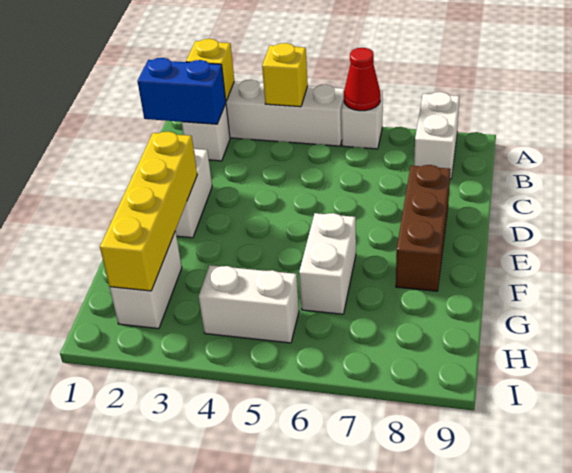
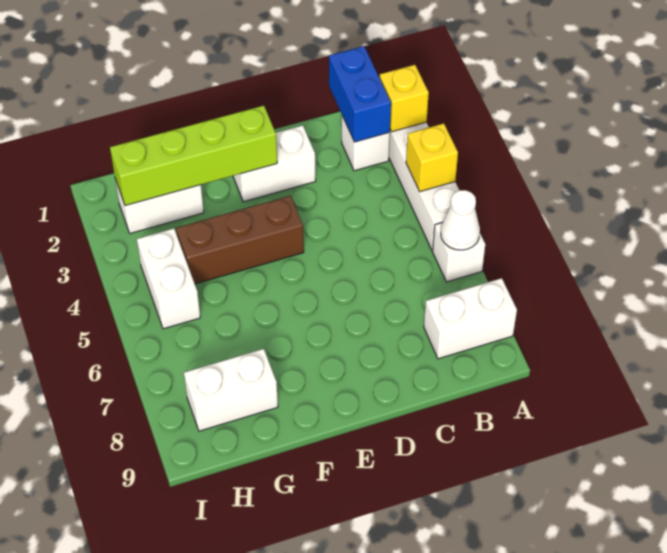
red 1x1 cone [344,48,380,111] -> white 1x1 cone [441,190,480,250]
brown 1x3 brick [396,165,451,291] -> brown 1x3 brick moved to [176,196,304,284]
yellow 1x4 brick [100,131,197,291] -> lime 1x4 brick [110,106,277,206]
white 1x2 brick [299,213,356,314] -> white 1x2 brick moved to [184,349,278,431]

